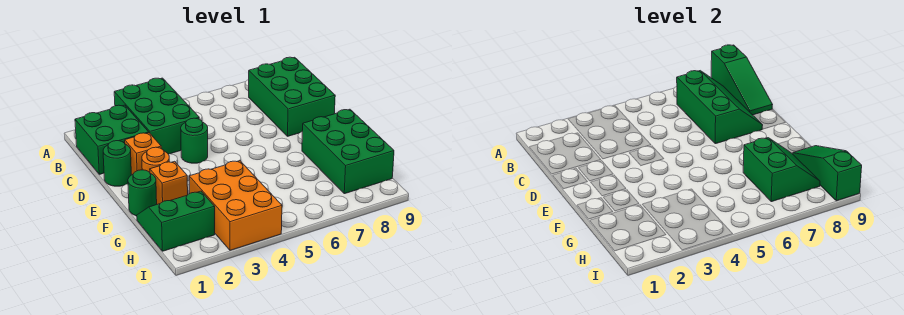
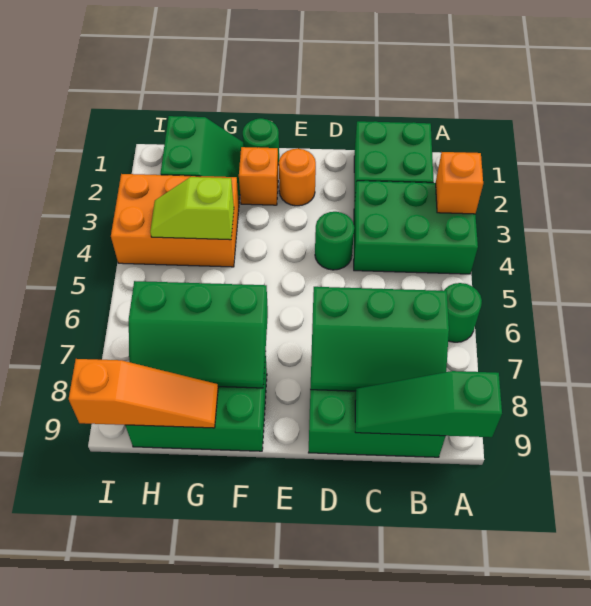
green 1x1 round brick [103,141,131,186] -> green 1x1 round brick moved to [444,283,482,342]
orange 1x1 brick [125,133,161,175] -> orange 1x1 brick moved to [436,152,483,214]
none -> lime 1x2 slope [150,177,234,240]
green 2x2 slope [743,138,820,202] -> green 2x3 slope [129,281,268,388]
green 1x3 slope [793,146,862,201] -> orange 1x3 slope [69,359,218,428]

